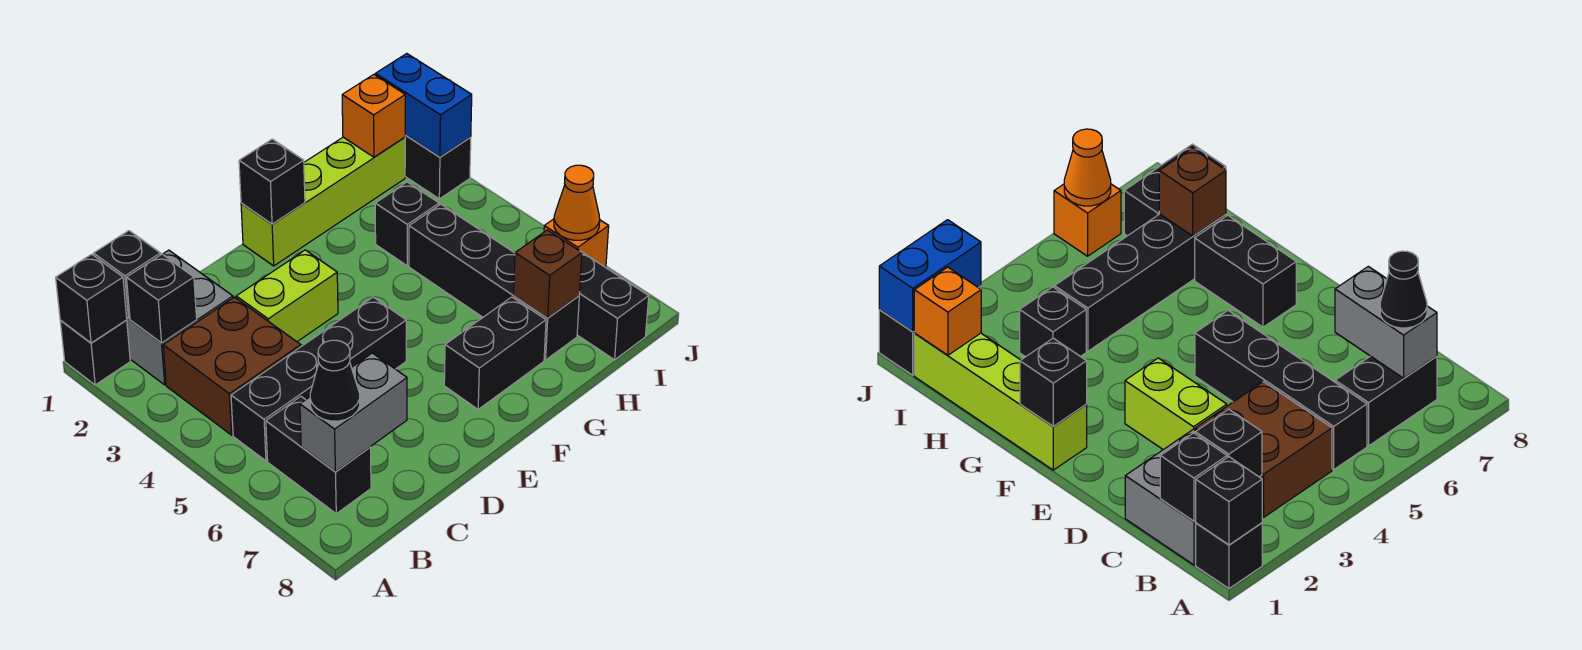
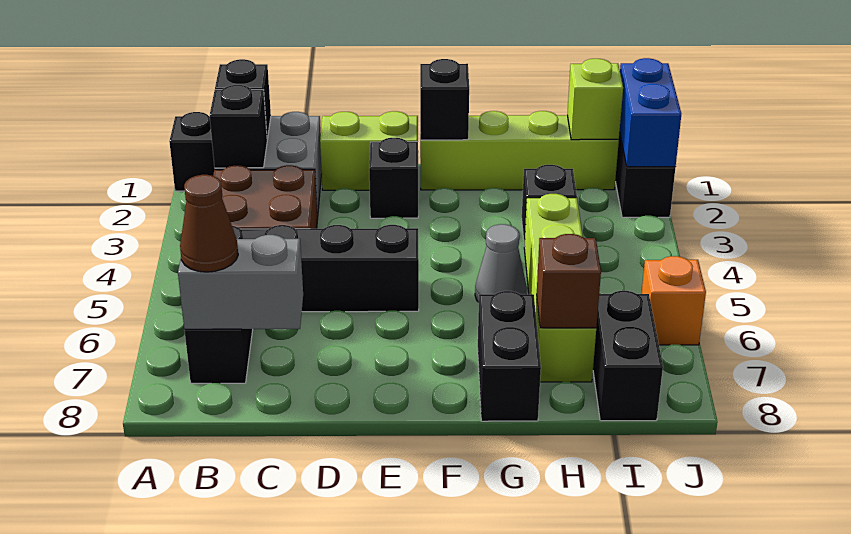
black 1x1 brick [56,254,127,343] -> black 1x1 brick moved to [369,138,418,218]
black 1x1 cone [310,340,360,421] -> brown 1x1 cone [180,175,238,272]
lime 1x2 brick [236,250,338,342] -> lime 1x2 brick moved to [320,111,418,190]
black 1x2 brick [444,297,546,409] -> black 1x2 brick turned to [478,291,541,421]
none -> grey 1x1 cone [475,224,527,302]
black 1x4 brick [409,204,579,360] -> lime 1x4 brick [524,194,596,382]
orange 1x1 brick [342,75,405,157] -> lime 1x1 brick [567,59,623,140]
orange 1x1 cone [554,165,600,240] -> none

